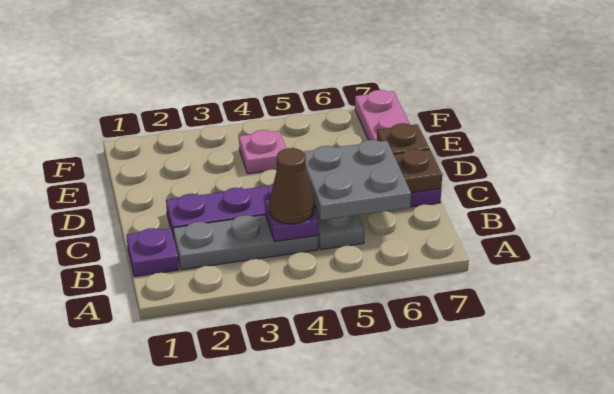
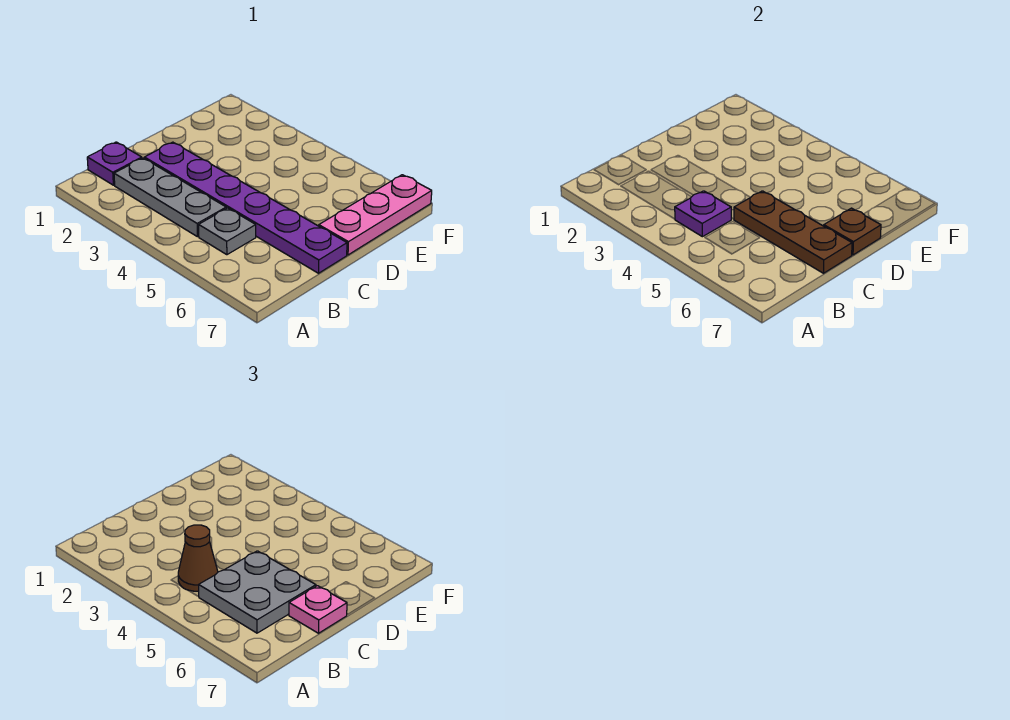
pink 1x1 plate [239,130,286,174] -> pink 1x1 plate moved to [289,586,347,633]

